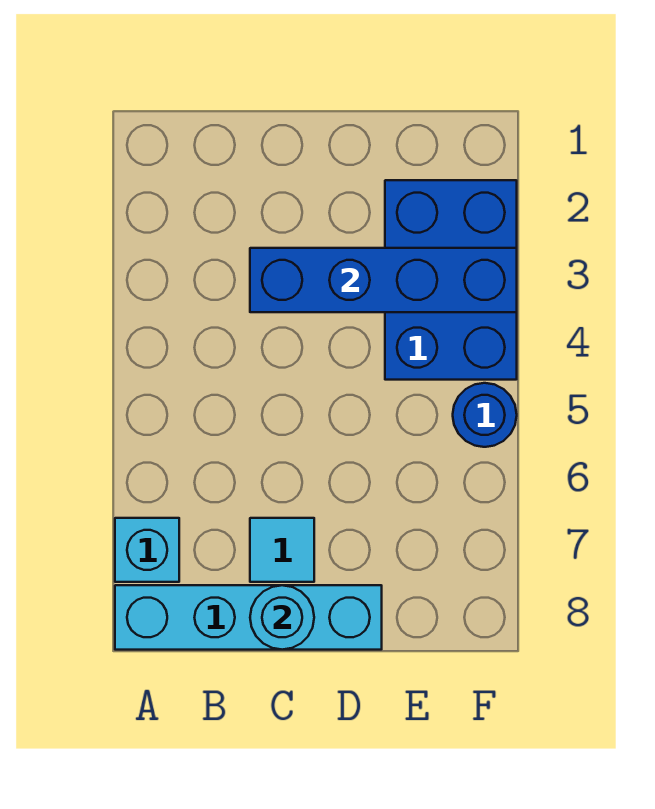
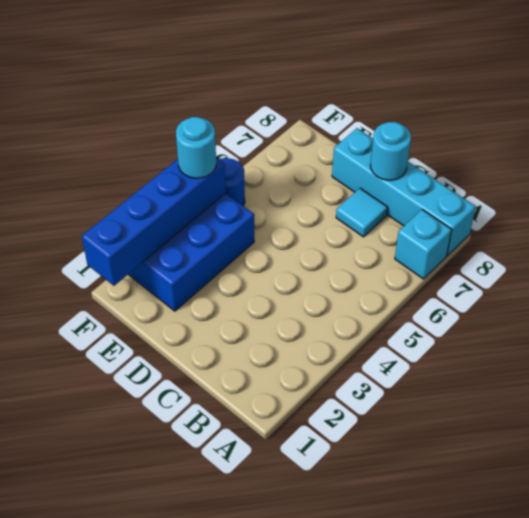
blue 1x4 brick [250,248,517,312] -> blue 1x4 brick turned to [82,157,226,286]
none -> cyan 1x1 round brick [176,117,216,178]

